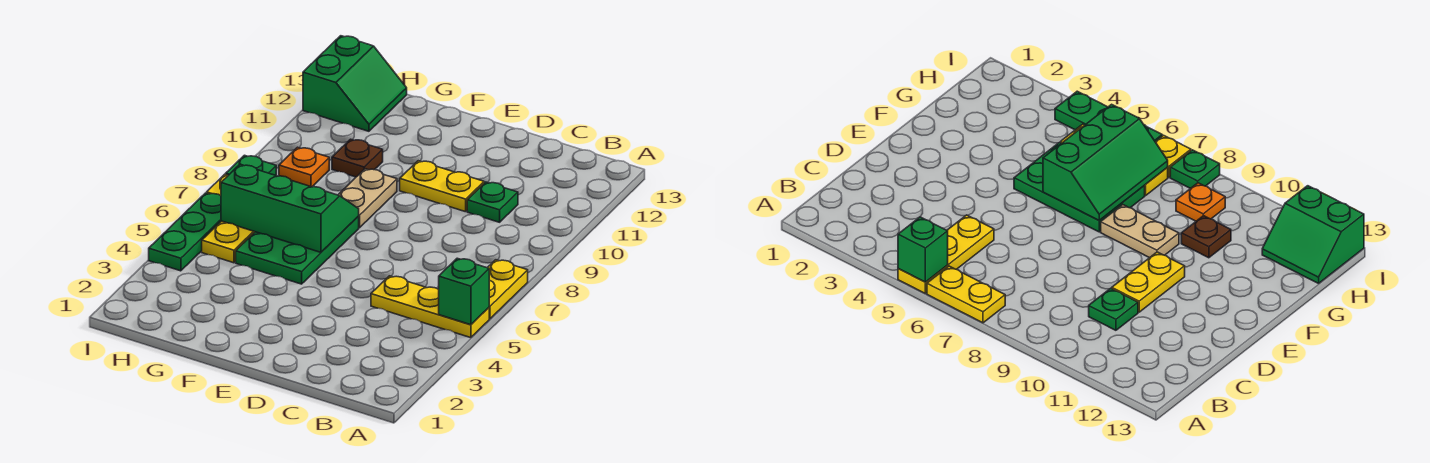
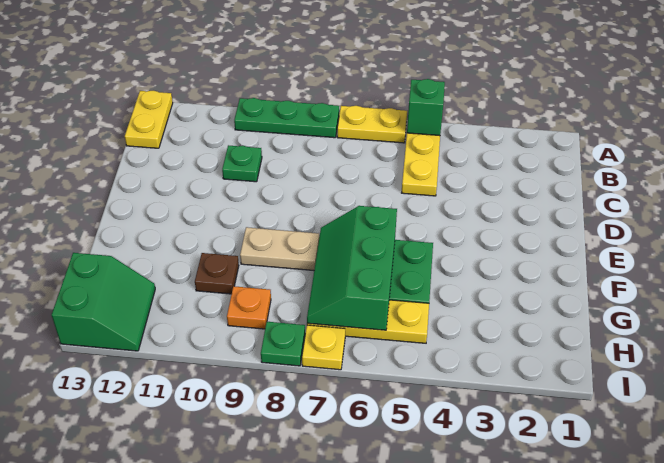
yellow 1x2 plate [400,161,484,212] -> yellow 1x2 plate moved to [125,91,173,148]
green 2x2 slope [303,36,407,131] -> green 2x2 slope turned to [52,253,155,351]
green 1x3 plate [149,193,221,271] -> green 1x3 plate moved to [234,98,339,138]

